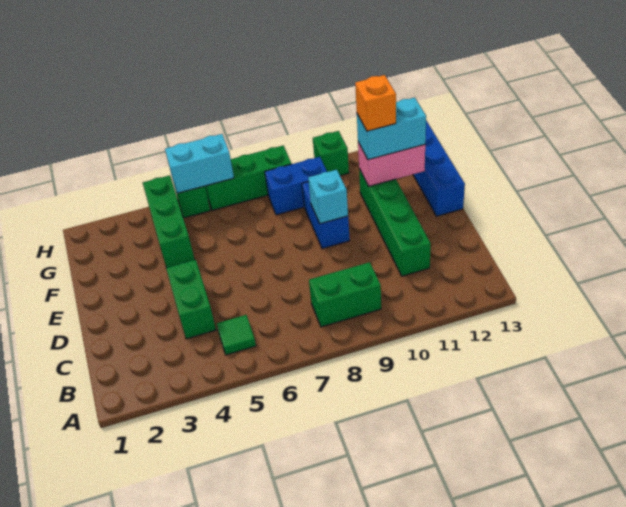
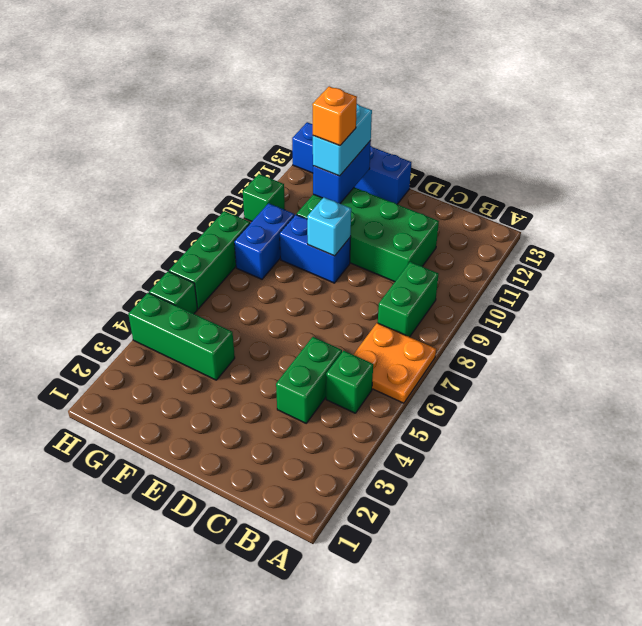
none -> orange 2x2 plate [353,323,436,403]
green 1x1 tile [217,315,256,355] -> green 1x1 brick [326,351,373,413]
green 1x2 brick [166,260,216,339] -> green 1x2 brick turned to [276,337,342,423]
green 1x4 brick [359,169,431,276] -> green 2x4 brick [297,187,439,282]
pink 1x2 brick [358,142,425,186] -> blue 1x2 brick [313,141,371,204]
cyan 1x2 brick [165,134,234,194] -> none

